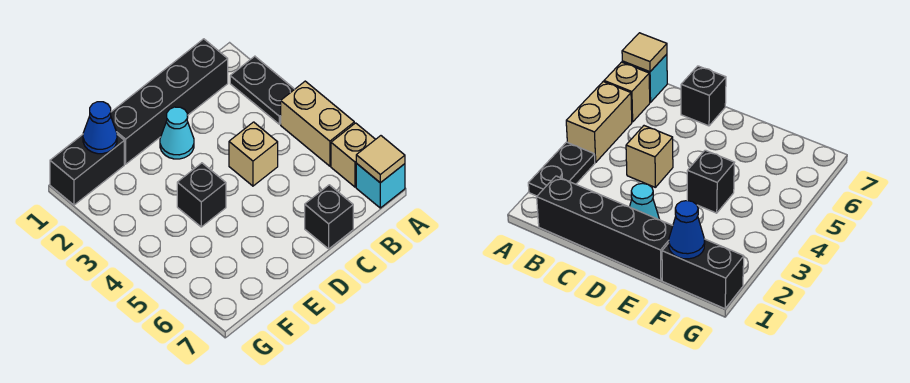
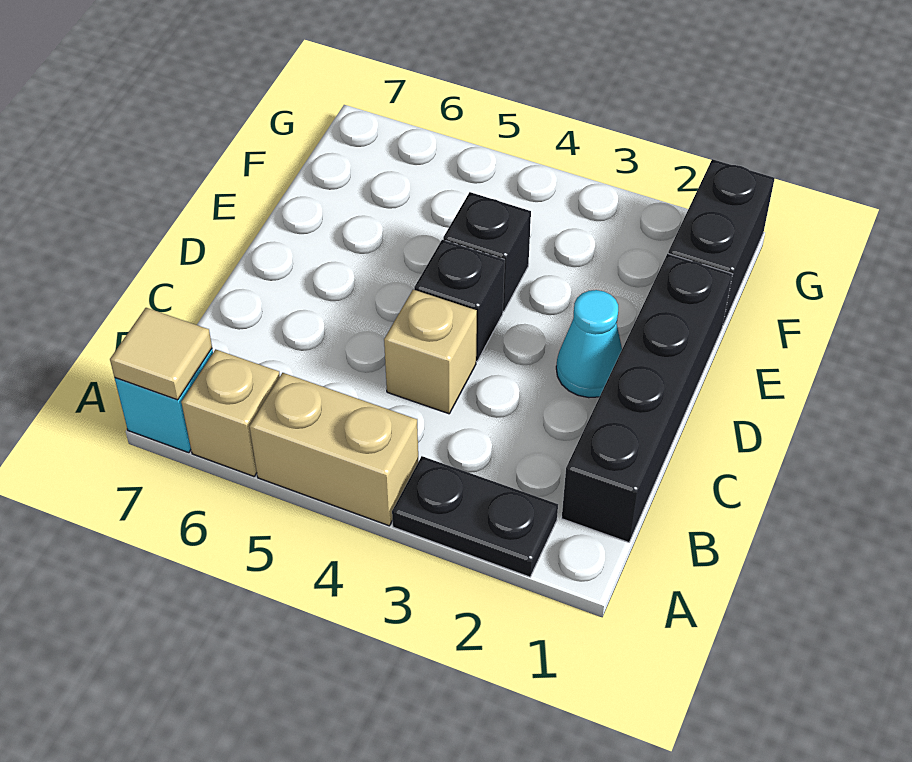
black 1x1 brick [305,185,353,249] -> black 1x1 brick moved to [414,240,505,361]
blue 1x1 cone [83,102,117,154] -> none

